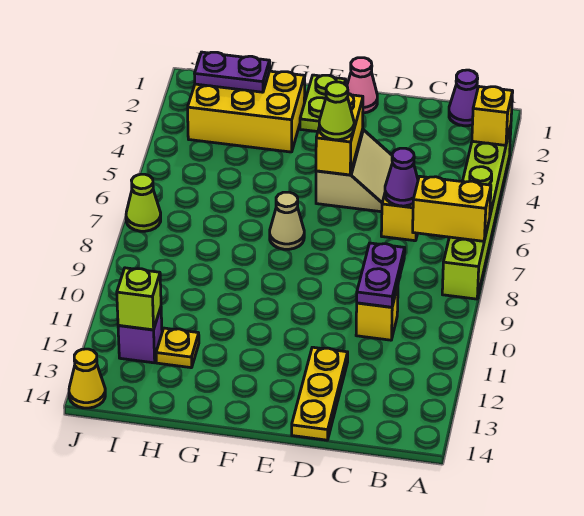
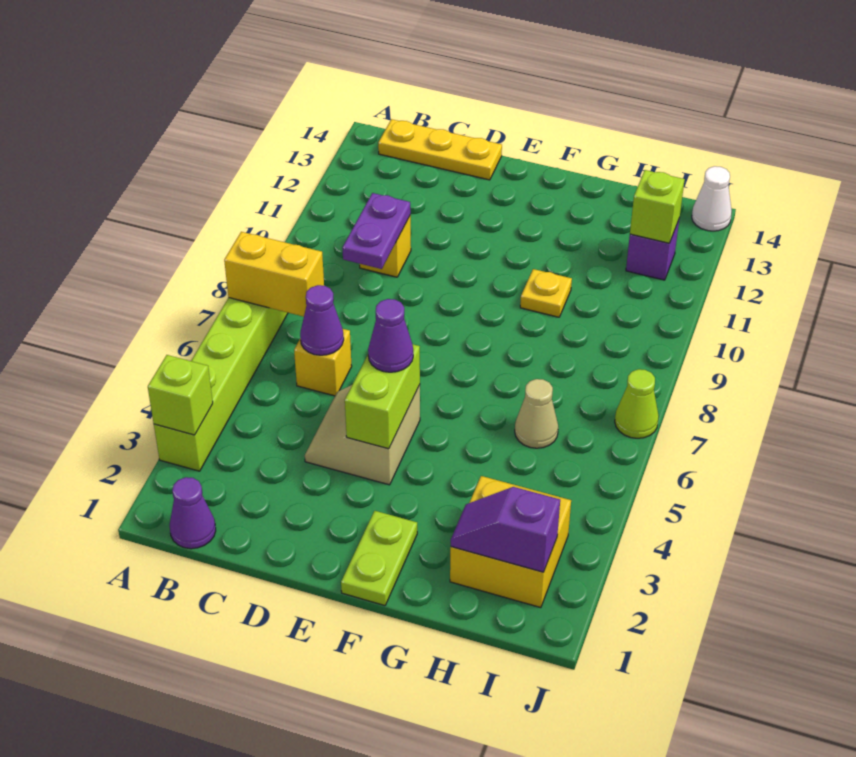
yellow 1x1 brick [472,87,513,145] -> lime 1x1 brick [148,355,213,435]
yellow 1x3 plate [292,347,348,440] -> yellow 1x3 plate turned to [378,119,502,180]
pink 1x1 cone [347,58,377,113] -> none
yellow 1x2 brick [316,94,363,175] -> lime 1x2 brick [345,344,420,449]
lime 1x1 cone [319,82,354,140] -> purple 1x1 cone [368,299,413,372]
tan 1x1 cone [270,192,304,249] -> tan 1x1 cone moved to [515,379,558,448]
yellow 2x3 brick [188,71,305,152] -> yellow 2x2 brick [450,476,571,608]
purple 1x2 plate [195,52,270,92] -> purple 1x2 slope [451,487,560,572]
yellow 1x1 plate [156,328,199,368] -> yellow 1x1 plate moved to [520,269,572,317]
yellow 1x1 cone [69,349,105,408] -> white 1x1 cone [692,166,732,231]

